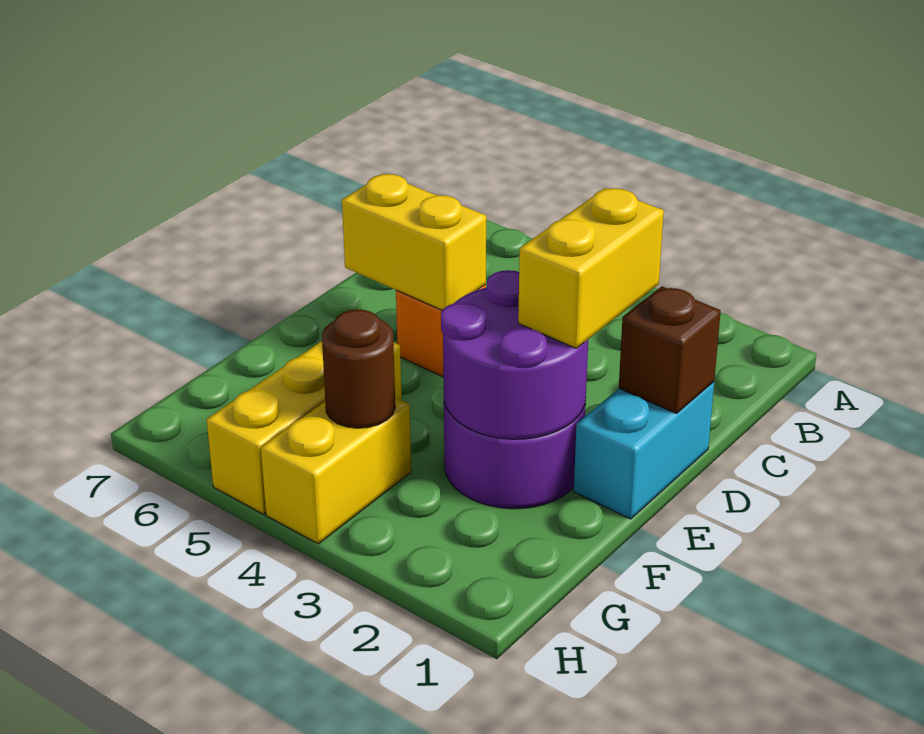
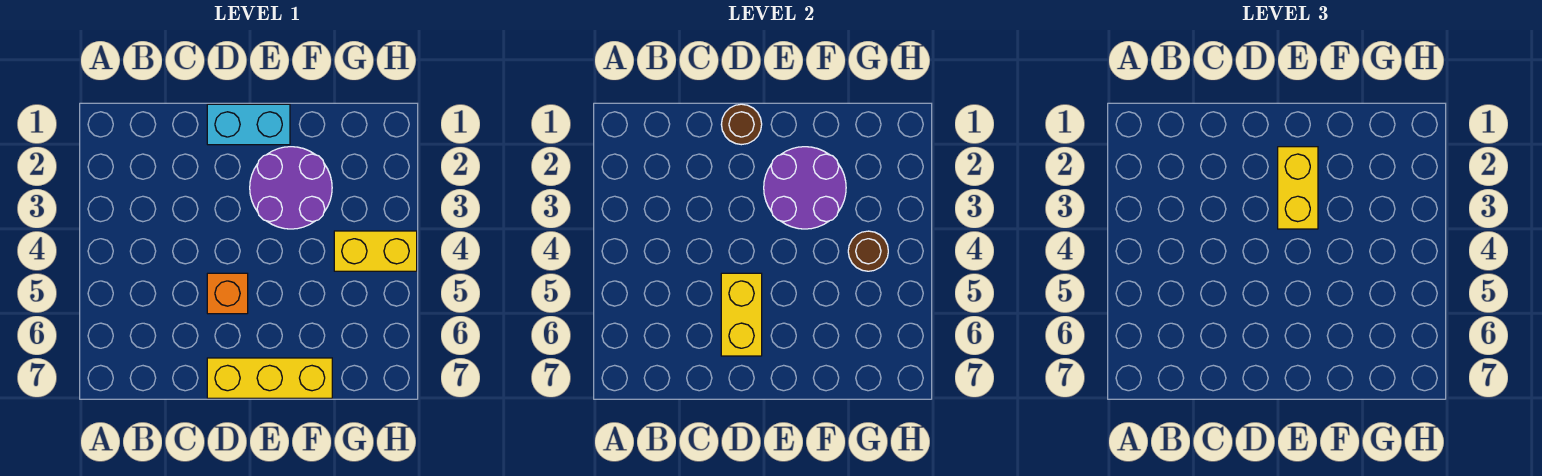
brown 1x1 brick [619,286,721,414] -> brown 1x1 round brick [721,104,762,145]
yellow 1x2 brick [518,188,664,348] -> yellow 1x2 brick turned to [1278,147,1318,229]
yellow 1x3 brick [207,341,402,514] -> yellow 1x3 brick moved to [207,358,332,398]

